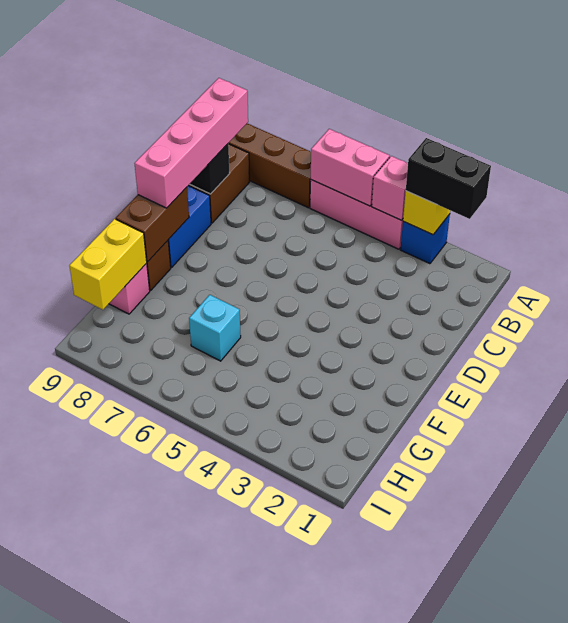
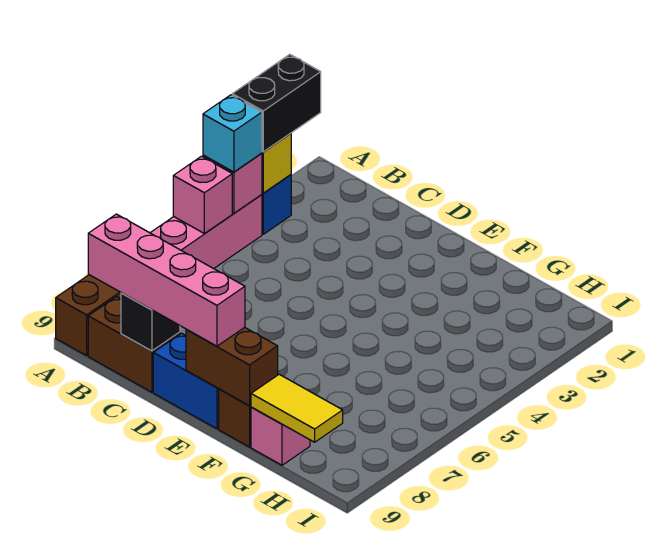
pink 1x2 brick [311,129,390,206] -> pink 1x1 brick [173,156,232,233]
cyan 1x1 brick [189,295,241,361] -> cyan 1x1 brick moved to [203,95,262,172]
yellow 1x2 brick [70,219,147,310] -> yellow 1x2 tile [251,374,343,442]

